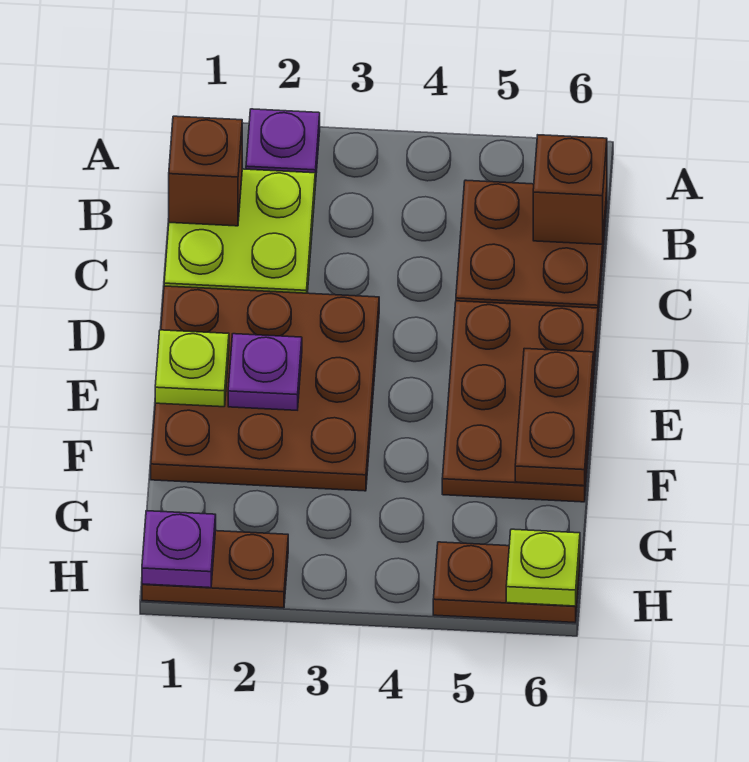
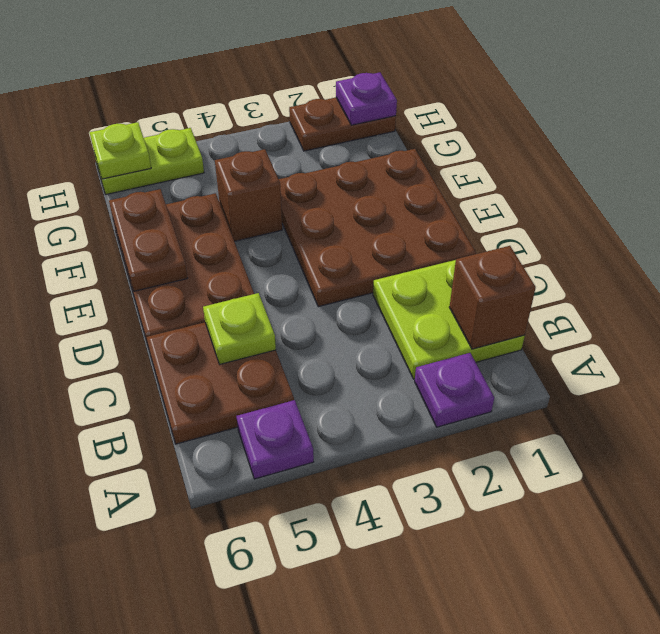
brown 1x1 brick [533,135,607,245] -> brown 1x1 brick moved to [215,149,282,241]
lime 1x1 plate [155,330,229,407] -> lime 1x1 plate moved to [203,293,276,364]
purple 1x1 plate [228,334,302,410] -> purple 1x1 plate moved to [236,400,314,479]
brown 1x2 plate [433,542,580,623] -> lime 1x2 plate [94,128,204,194]

